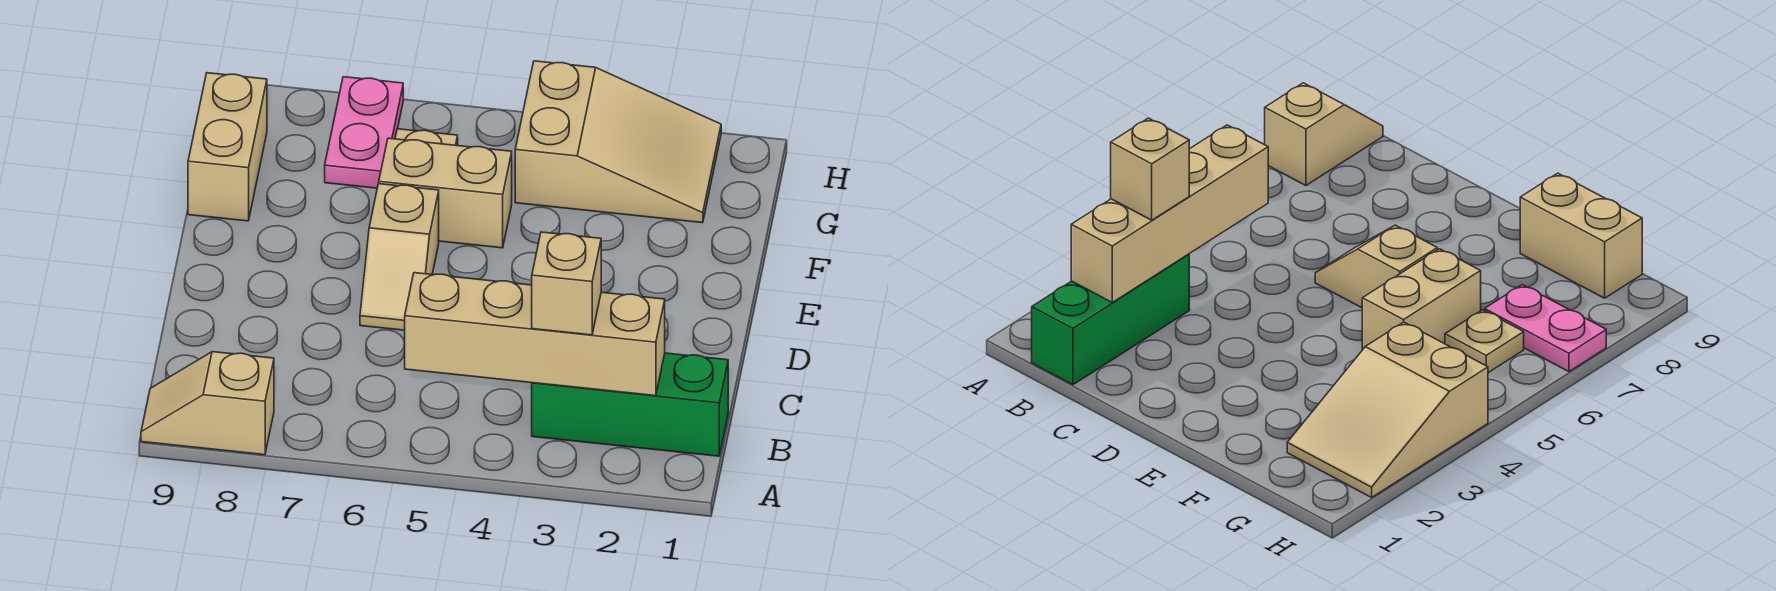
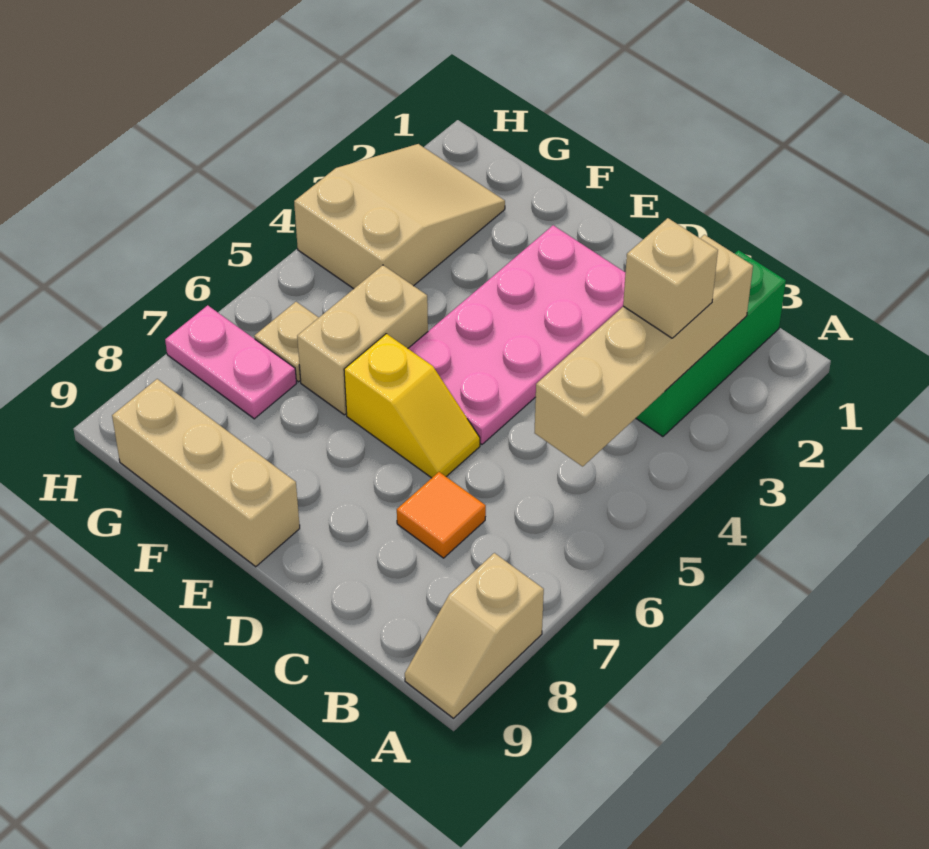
none -> orange 1x1 tile [397,472,486,558]
none -> pink 2x4 plate [408,225,626,444]
tan 1x2 slope [360,184,439,330] -> yellow 1x2 slope [344,334,480,478]
tan 1x2 brick [188,73,267,221] -> tan 1x3 brick [112,379,300,567]

